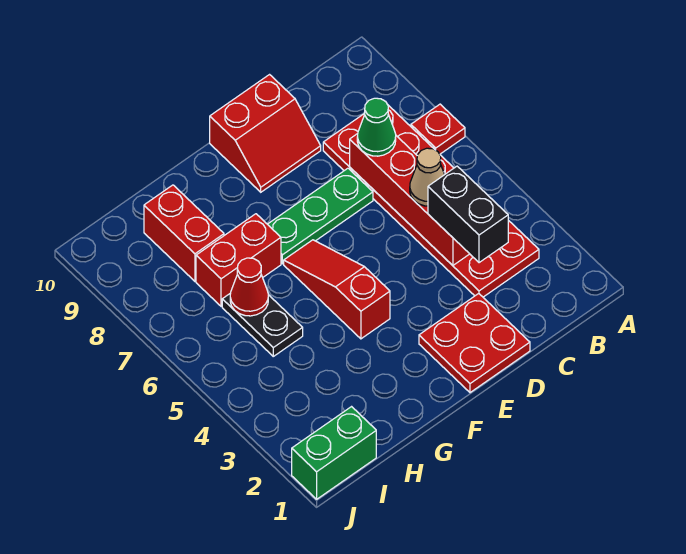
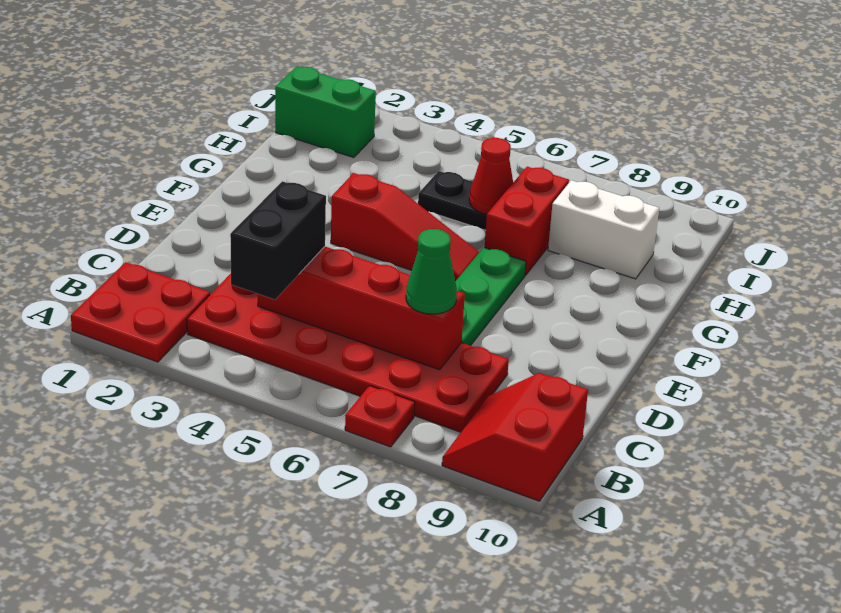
black 1x2 brick [428,166,508,263] -> black 1x2 brick turned to [230,181,326,300]
tan 1x1 cone [410,148,445,206] -> none
red 2x2 plate [419,294,530,393] -> red 2x2 plate moved to [71,262,210,362]
red 2x2 slope [210,75,321,192] -> red 2x2 slope moved to [442,373,588,501]
red 1x2 brick [144,185,224,281] -> white 1x2 brick [548,180,659,279]
green 1x2 brick [292,407,376,499] -> green 1x2 brick turned to [275,67,376,158]

